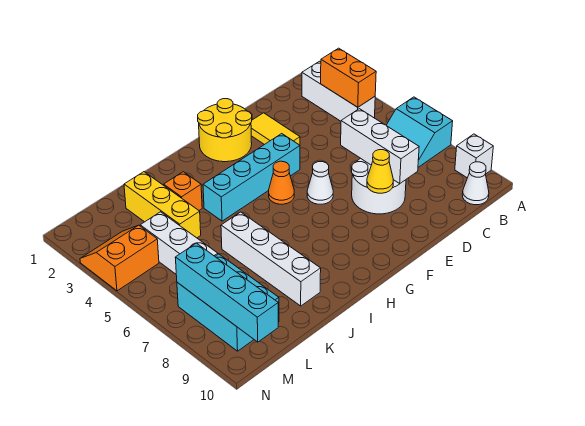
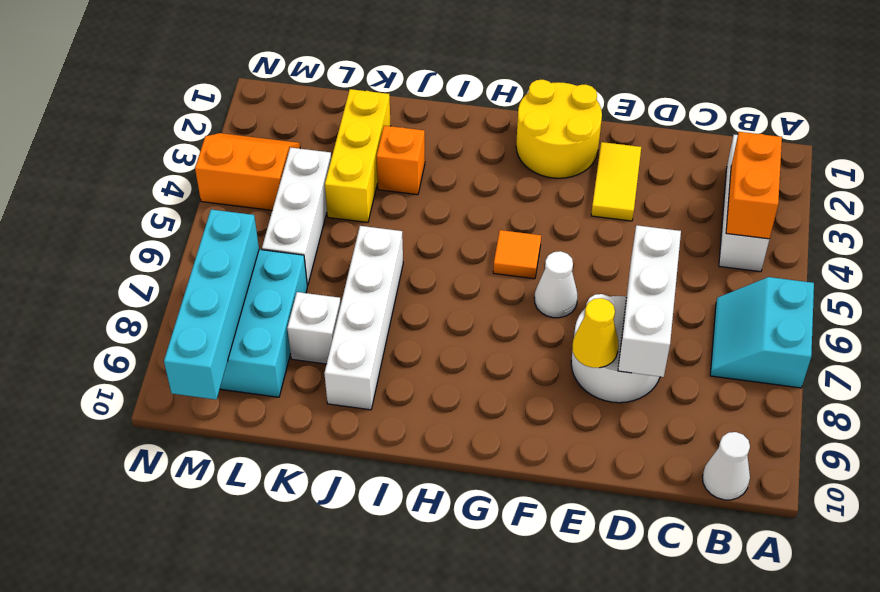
white 1x1 brick [455,134,493,178] -> white 1x1 brick moved to [287,292,341,364]
cyan 1x4 brick [203,134,300,221] -> none
orange 1x1 cone [269,161,294,204] -> orange 1x1 tile [493,230,541,279]

